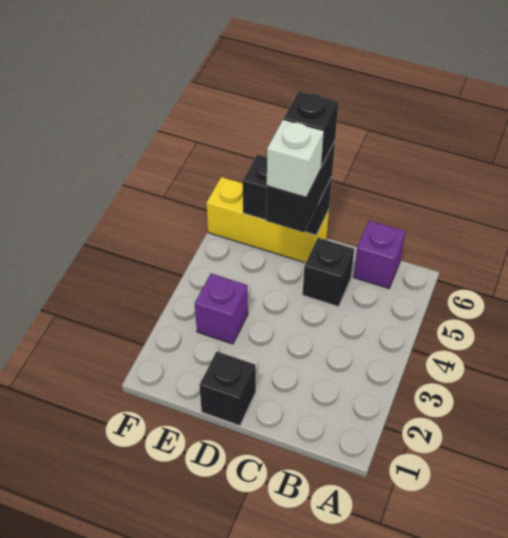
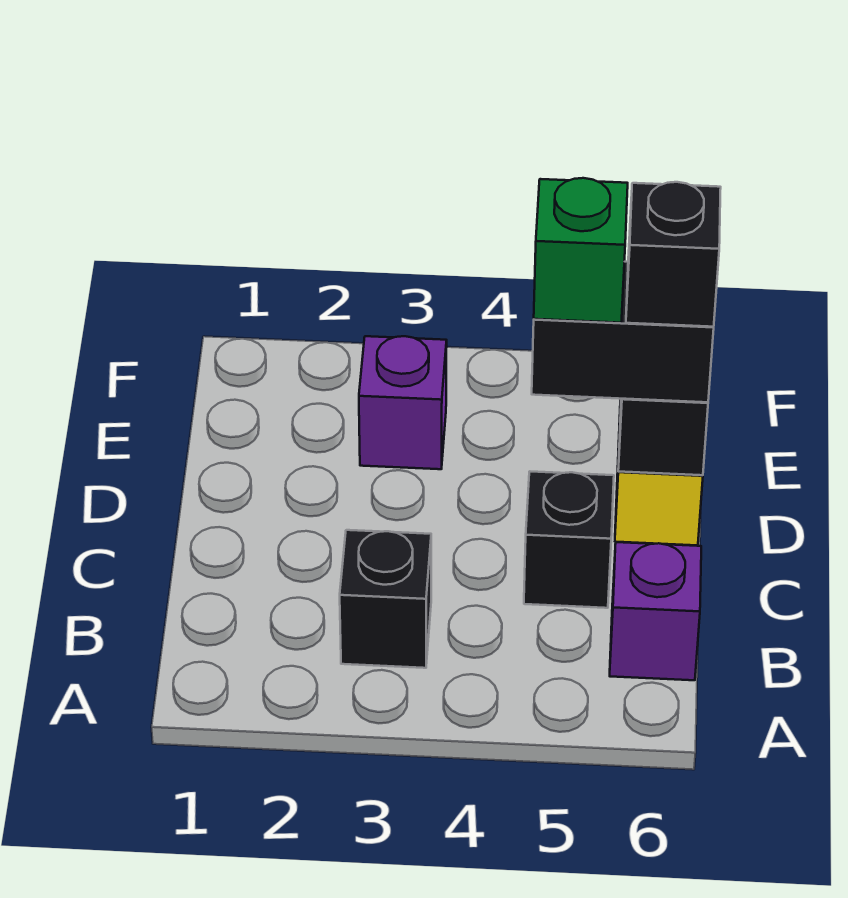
black 1x1 brick [199,351,256,426] -> black 1x1 brick moved to [340,530,431,668]
white 1x1 brick [267,120,324,197] -> green 1x1 brick [534,178,628,323]

